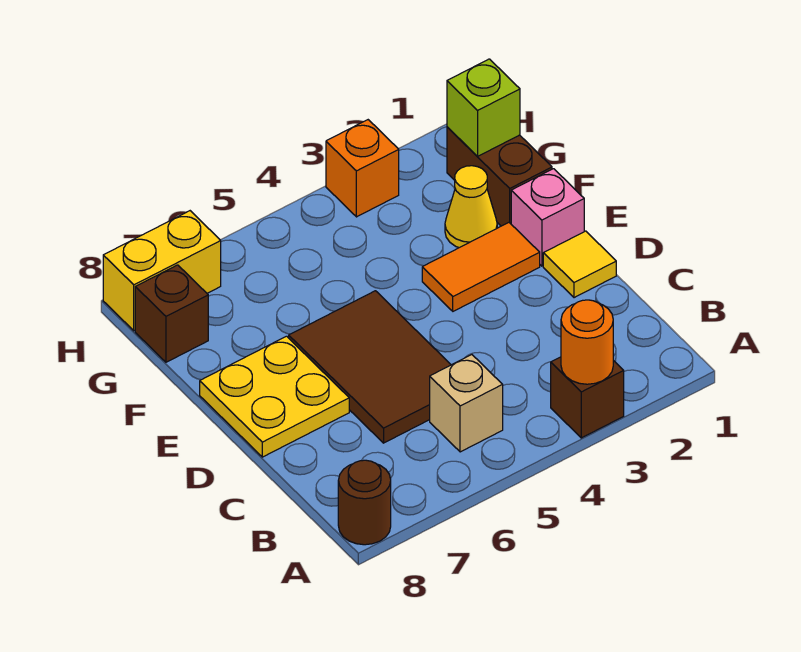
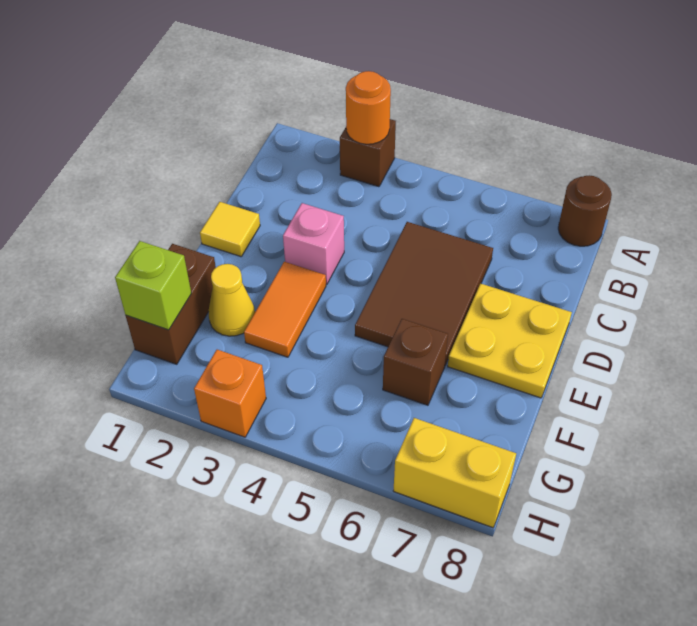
tan 1x1 brick [430,355,503,452] -> none
pink 1x1 brick [511,169,584,266] -> pink 1x1 brick moved to [283,203,344,284]
orange 1x2 tile [422,223,540,311] -> orange 1x2 tile turned to [244,262,326,357]
brown 1x1 brick [135,265,208,362] -> brown 1x1 brick moved to [383,319,448,405]

